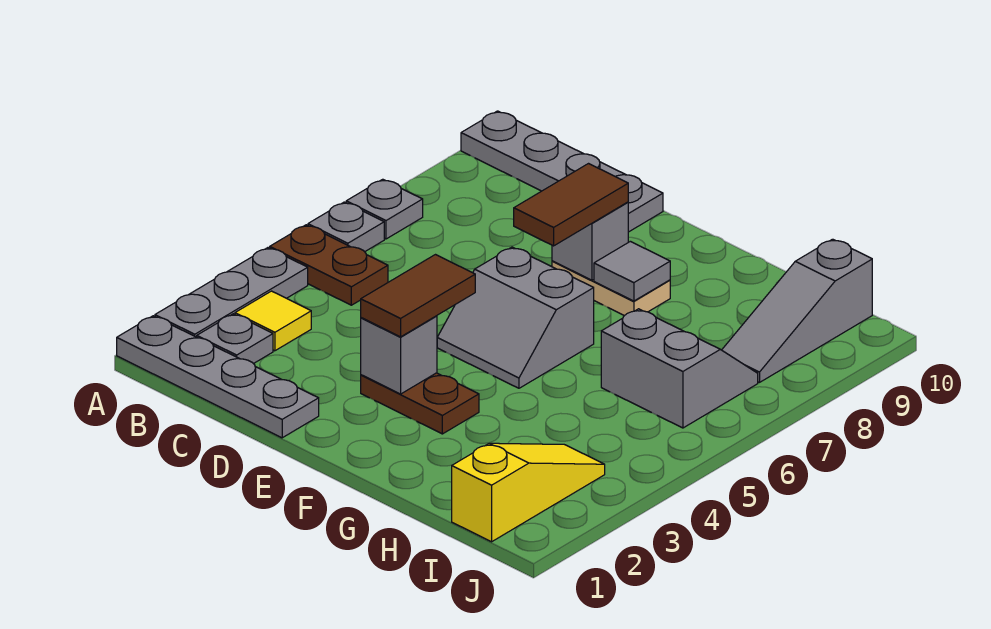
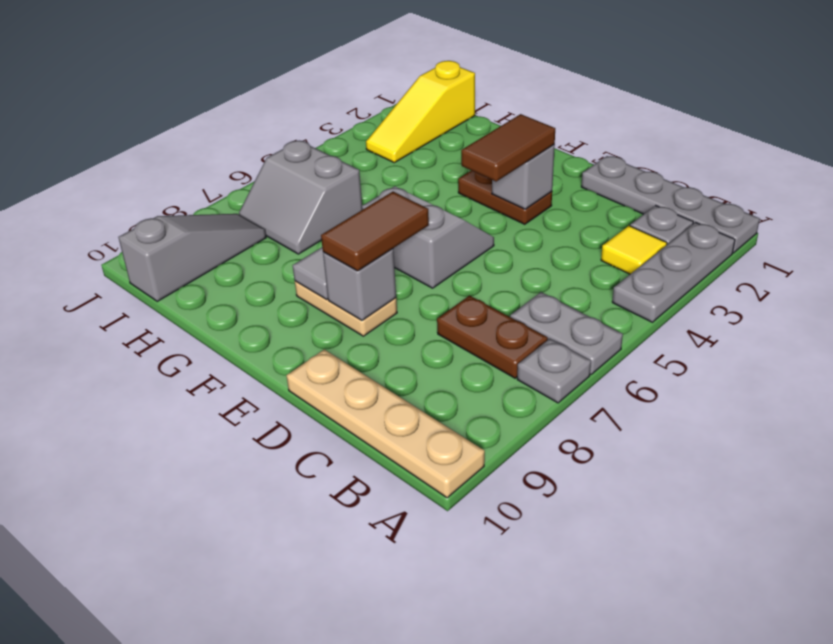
brown 1x2 plate [270,225,388,305] -> brown 1x2 plate moved to [437,296,548,378]
grey 1x1 plate [308,202,384,252] -> grey 1x2 plate [510,292,623,374]
grey 1x4 plate [461,111,663,232] -> tan 1x4 plate [286,349,485,498]

